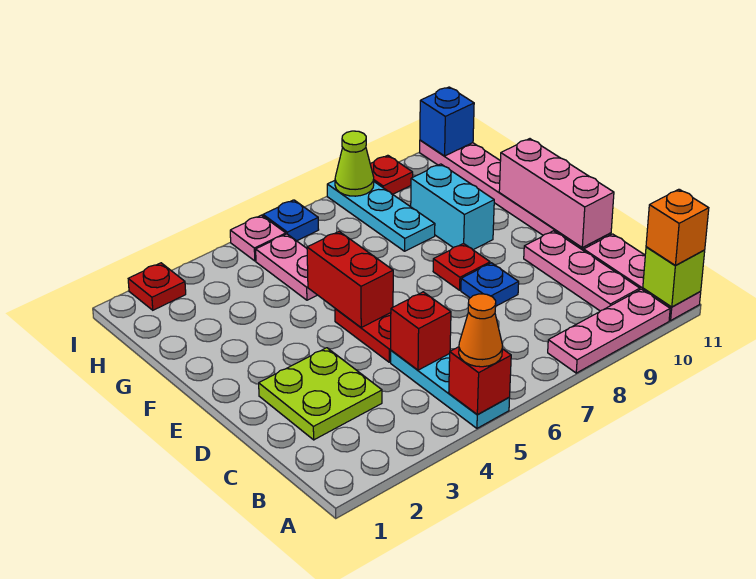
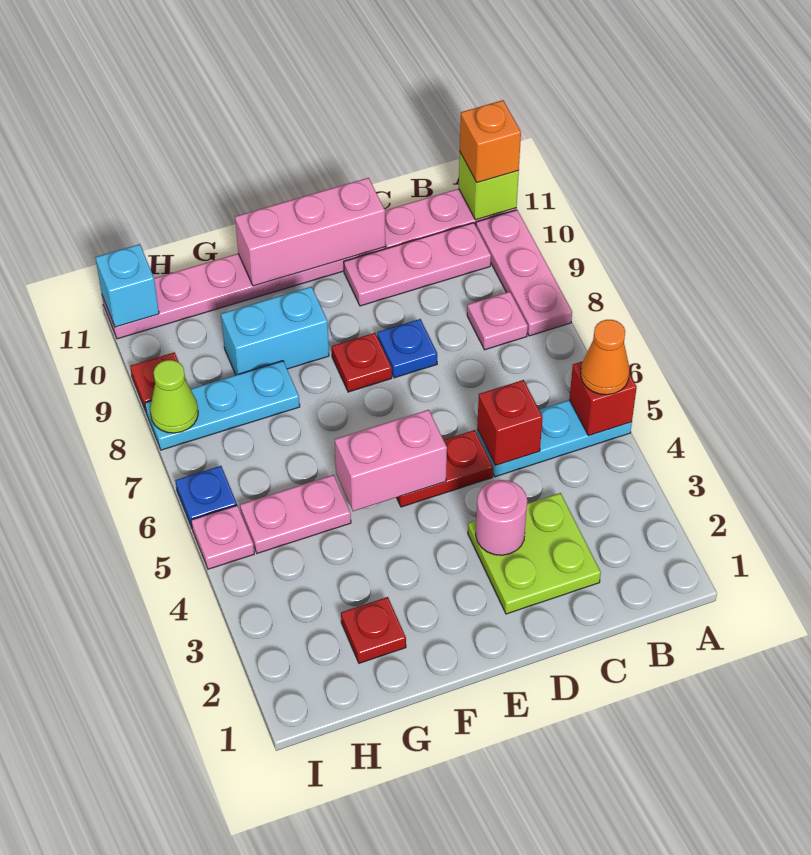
none -> pink 1x1 plate [467,292,528,350]
none -> pink 1x1 round brick [476,480,527,555]
red 1x2 brick [307,232,393,327] -> pink 1x2 brick [335,410,447,511]
red 1x1 plate [128,263,186,310] -> red 1x1 plate moved to [341,597,406,663]
blue 1x1 brick [420,87,474,156] -> cyan 1x1 brick [95,244,159,327]

